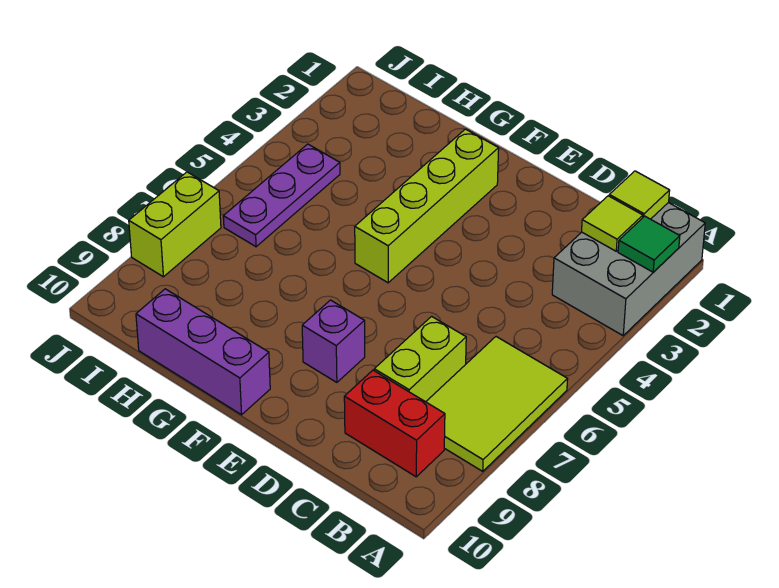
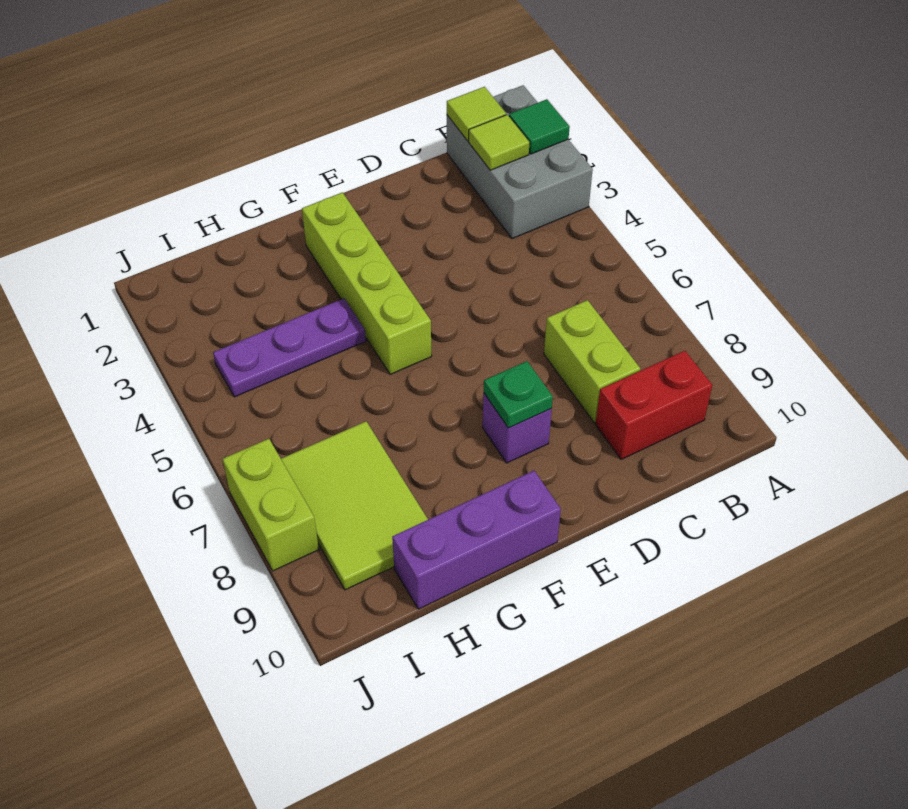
lime 2x3 tile [426,337,568,471] -> lime 2x3 tile moved to [281,421,428,590]
none -> green 1x1 plate [484,361,553,428]
purple 1x3 plate [223,144,340,247] -> purple 1x3 plate turned to [213,298,366,397]

